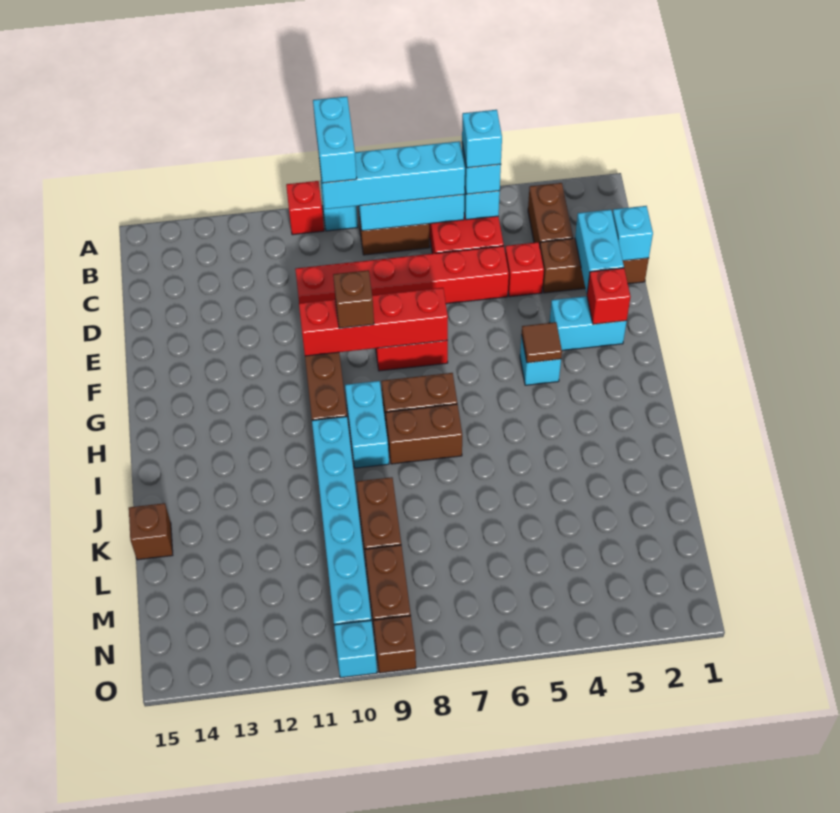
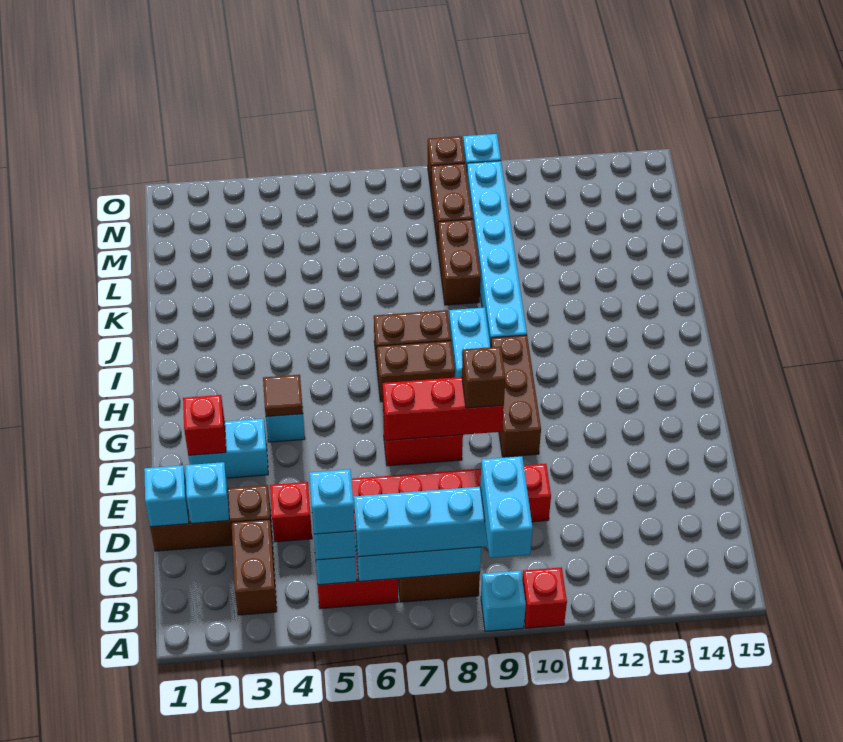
cyan 1x2 brick [575,210,624,293] -> cyan 1x1 brick [185,462,229,524]
red 1x4 brick [299,288,448,356] -> red 1x3 brick [383,377,504,440]
brown 1x1 brick [129,503,173,560] -> none

